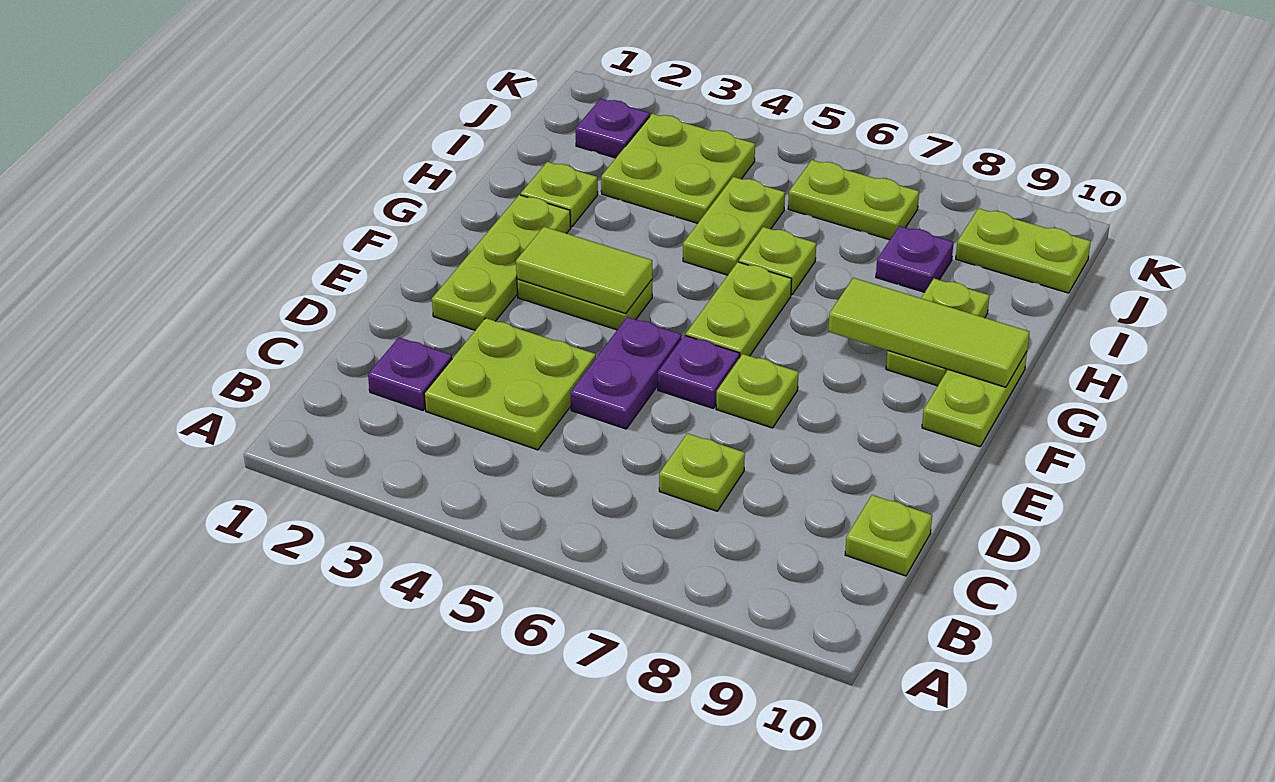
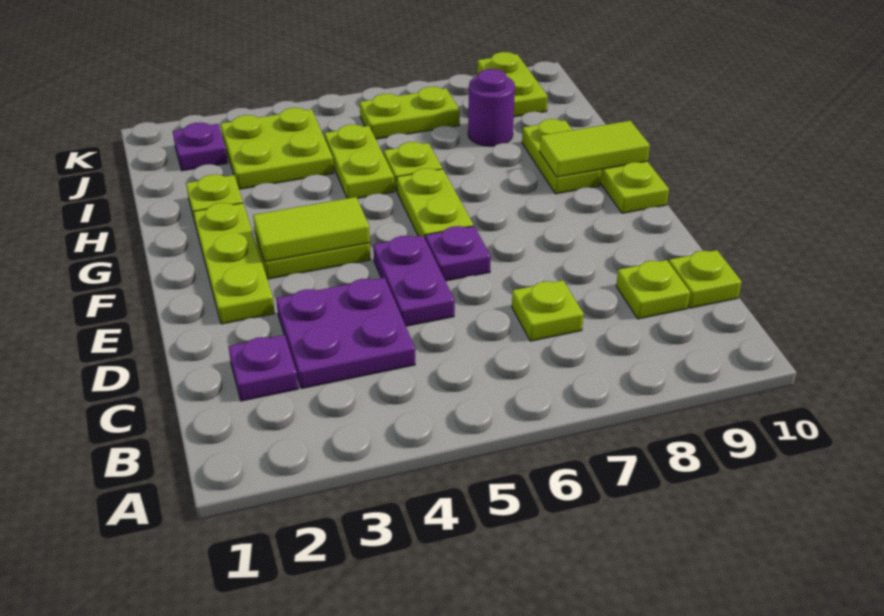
lime 2x2 plate [424,318,596,450] -> purple 2x2 plate [276,278,415,389]
lime 1x1 plate [716,354,799,428] -> lime 1x1 plate moved to [616,260,690,319]
lime 1x3 tile [828,278,1030,387] -> lime 1x2 tile [540,121,650,177]
purple 1x1 plate [876,226,954,292] -> purple 1x1 round brick [468,69,515,146]
lime 1x2 plate [956,208,1091,293] -> lime 1x2 plate turned to [477,52,548,117]

